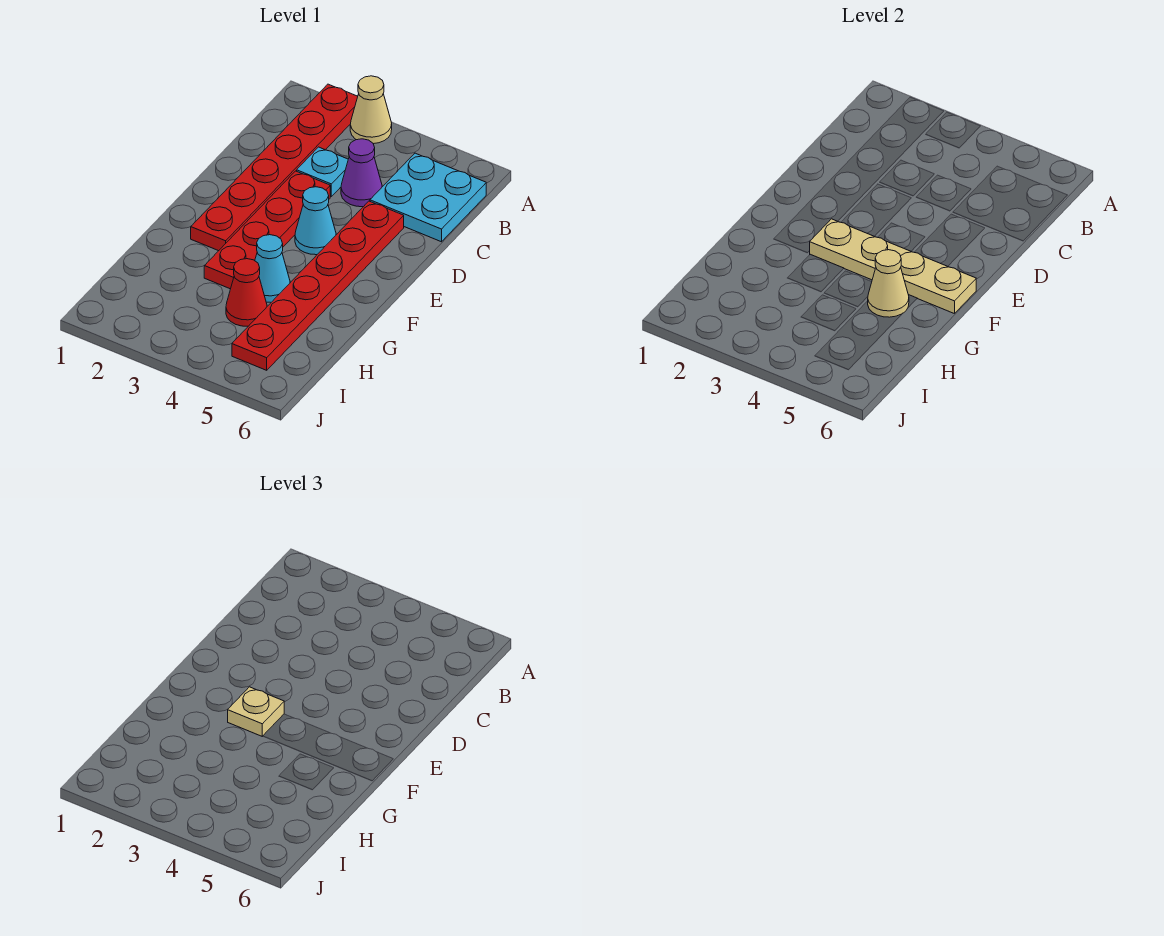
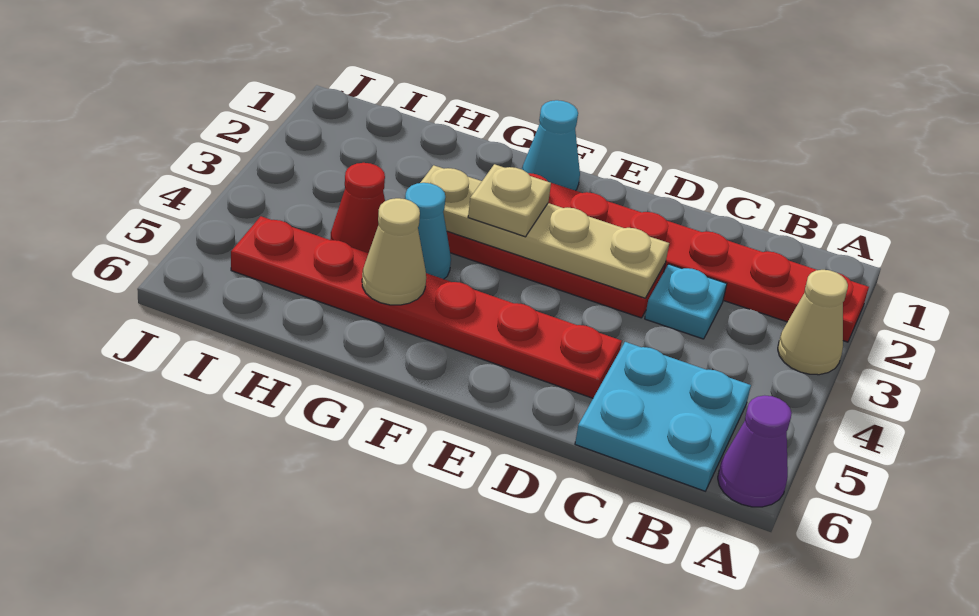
purple 1x1 cone [341,139,382,207] -> purple 1x1 cone moved to [718,395,792,507]
cyan 1x1 cone [295,187,336,255] -> cyan 1x1 cone moved to [522,100,580,191]
tan 1x4 plate [810,219,976,314] -> tan 1x4 plate turned to [420,165,669,298]

